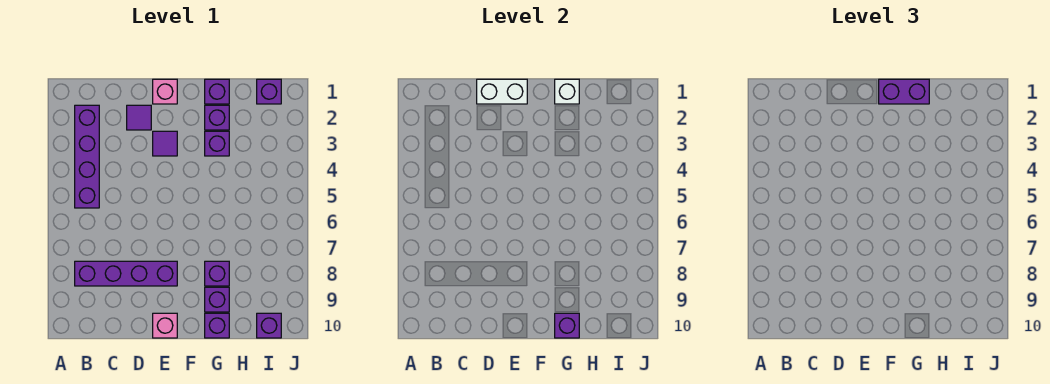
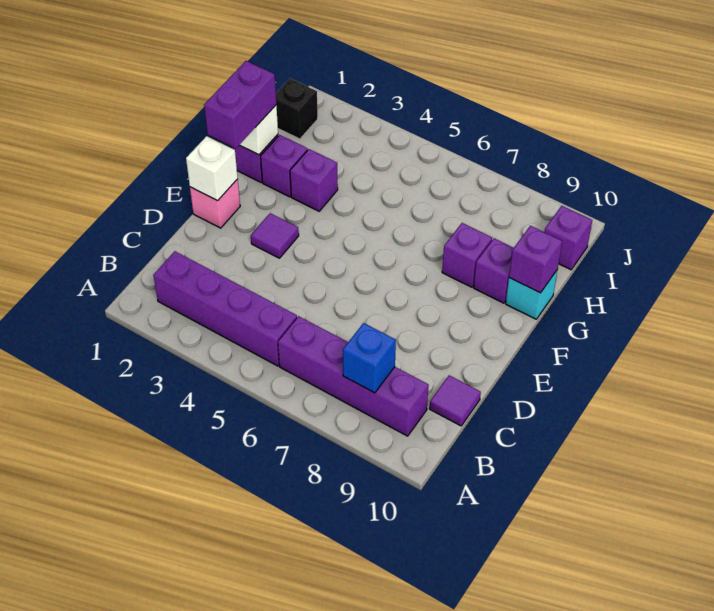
purple 1x4 brick [75,261,177,286] -> purple 1x4 brick turned to [278,316,429,436]
none -> blue 1x1 brick [343,323,396,393]
white 1x2 brick [477,79,527,104] -> white 1x1 brick [186,136,238,201]
purple 1x1 tile [127,105,151,130] -> purple 1x1 tile moved to [430,375,481,426]
pink 1x1 brick [153,313,177,338] -> none
purple 1x1 brick [205,313,229,338] -> cyan 1x1 brick [506,269,558,319]
purple 1x1 brick [257,79,281,104] -> black 1x1 brick [276,79,318,139]

